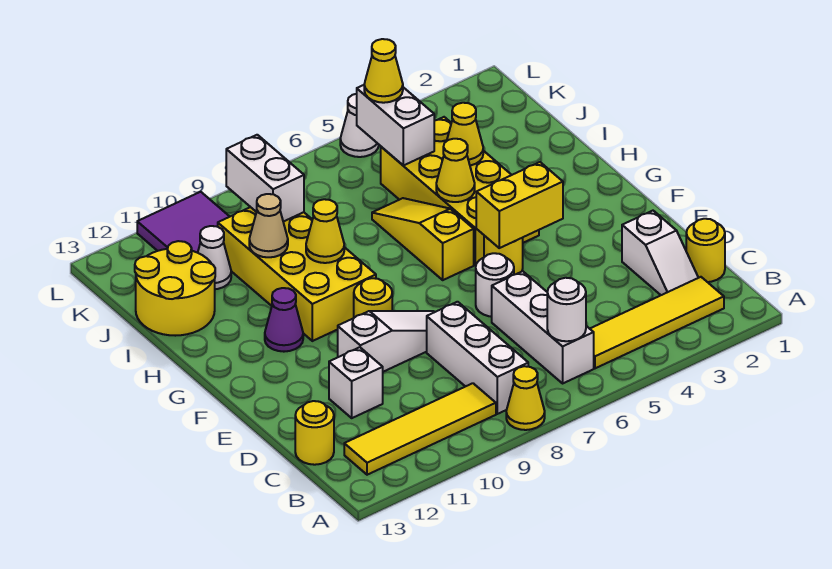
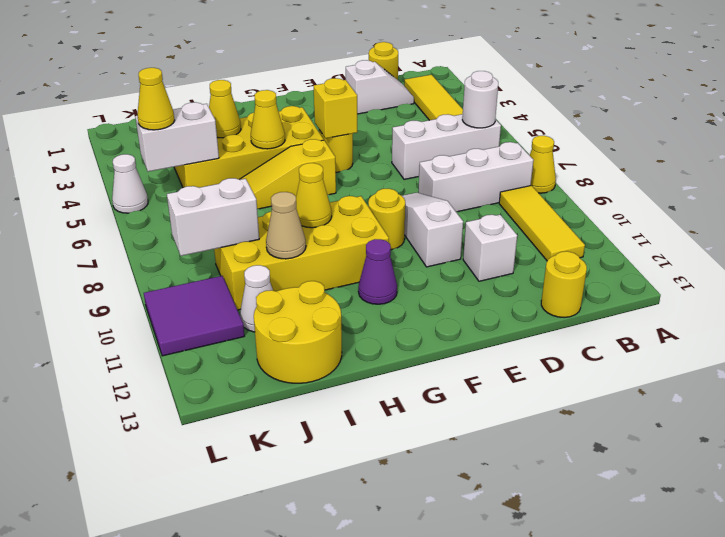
yellow 1x4 tile [344,383,496,475] -> yellow 1x3 tile [499,186,585,261]
white 1x1 round brick [476,253,514,317] -> none
yellow 1x2 brick [476,162,563,248] -> yellow 1x1 brick [314,78,357,138]

